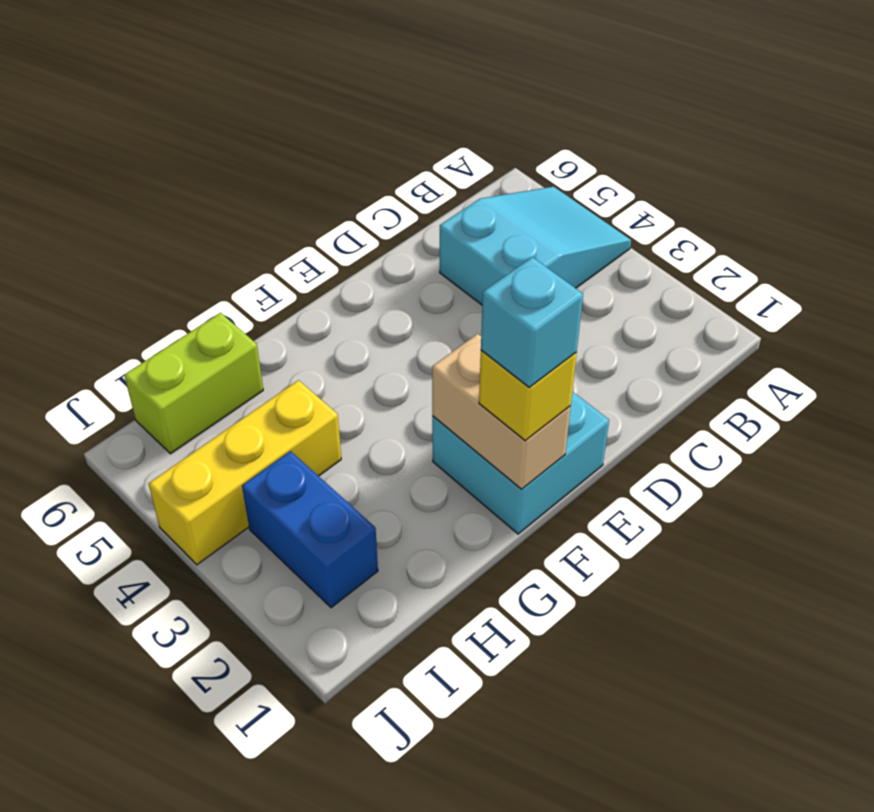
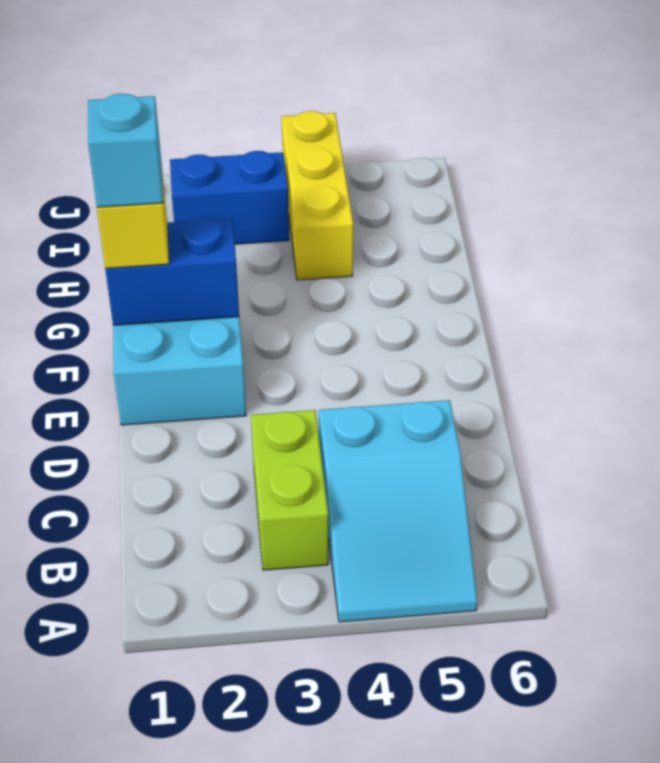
tan 1x2 brick [432,334,571,489] -> blue 1x2 brick [105,218,239,325]
lime 1x2 brick [124,313,263,454] -> lime 1x2 brick moved to [251,410,328,570]

